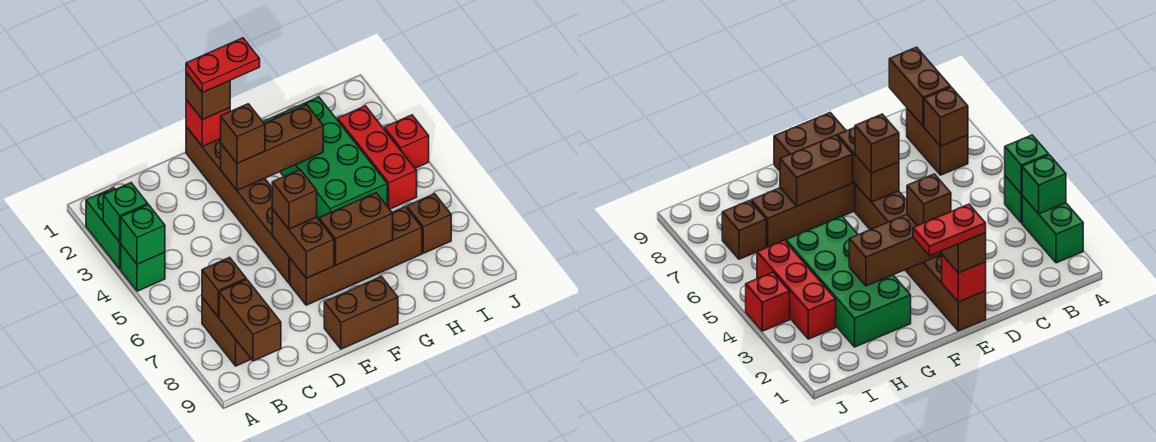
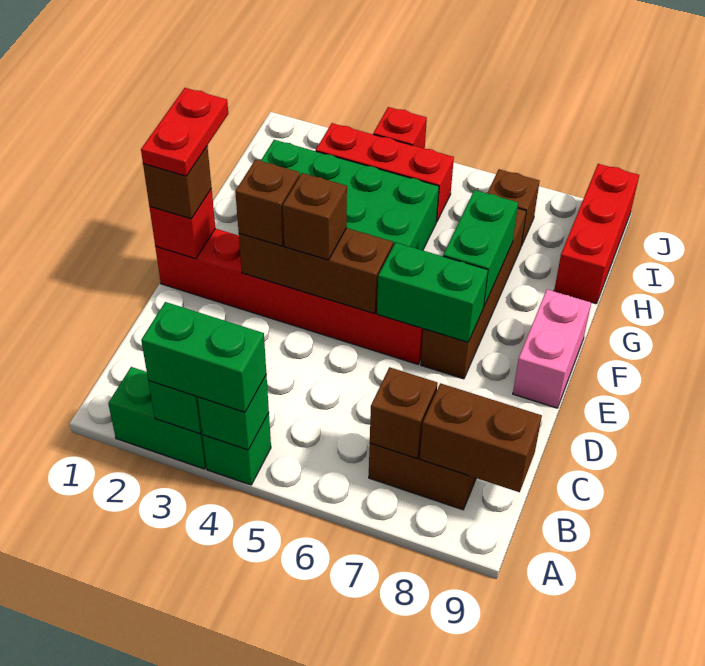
none -> green 1x2 brick [141,302,266,412]
brown 1x6 brick [186,127,290,283] -> red 1x6 brick [155,229,423,364]
brown 1x3 brick [221,105,323,190] -> brown 1x3 brick turned to [239,228,393,314]
brown 1x2 brick [272,209,334,278] -> green 1x2 brick [377,243,488,342]
brown 1x1 brick [272,170,317,229] -> brown 1x1 brick moved to [283,173,347,260]
brown 1x2 brick [324,277,398,349] -> pink 1x2 brick [513,289,591,408]
brown 1x2 brick [319,193,393,265] -> green 1x2 brick [443,190,518,306]
none -> red 1x3 brick [554,164,639,304]

